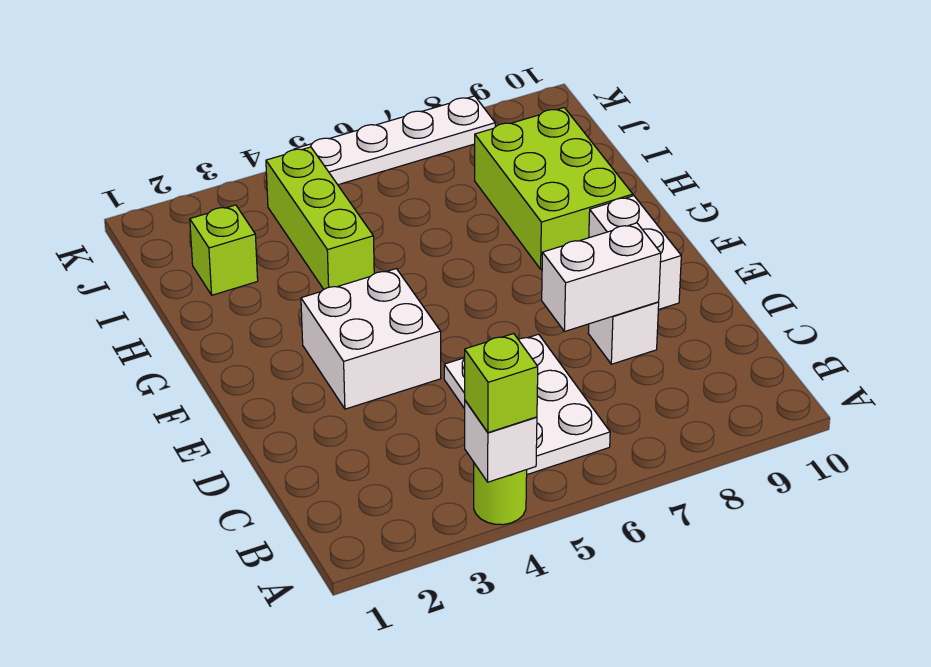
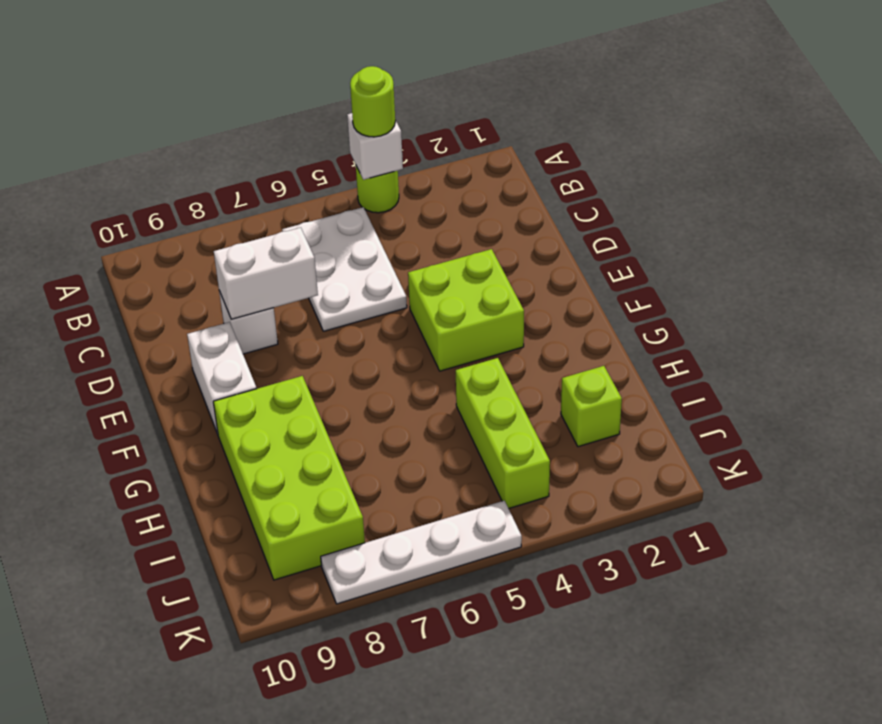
lime 1x1 brick [465,334,538,433] -> lime 1x1 round brick [350,66,395,137]
white 2x2 brick [301,269,441,409] -> lime 2x2 brick [408,249,524,371]
lime 2x3 brick [475,108,633,269] -> lime 2x4 brick [213,376,365,580]

